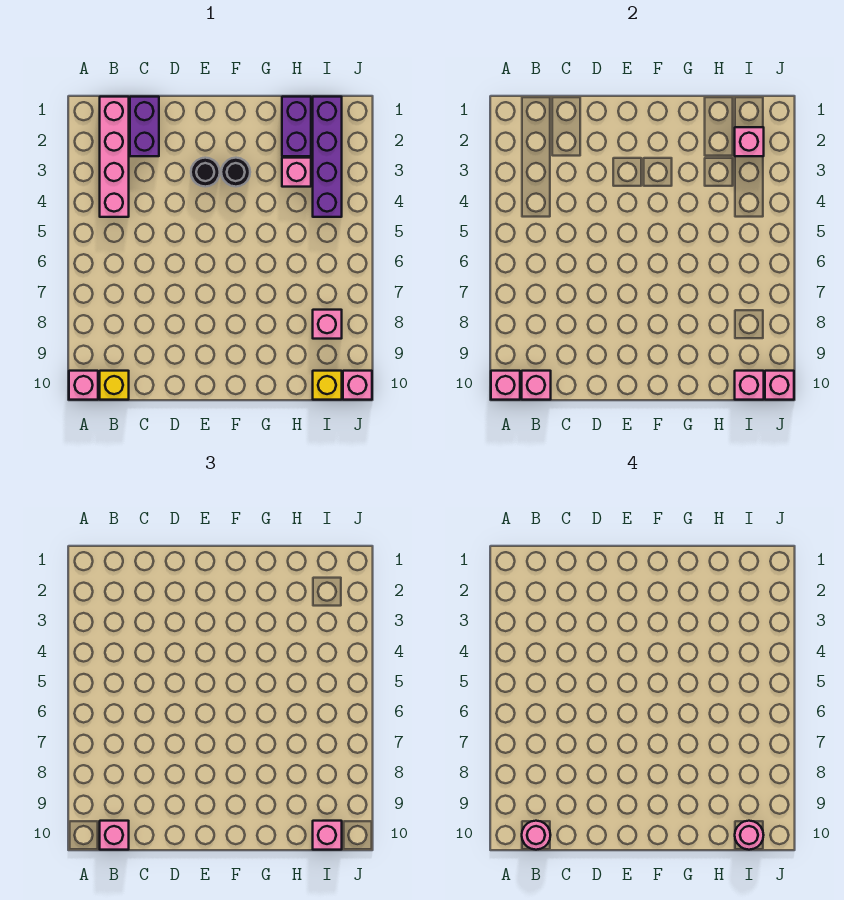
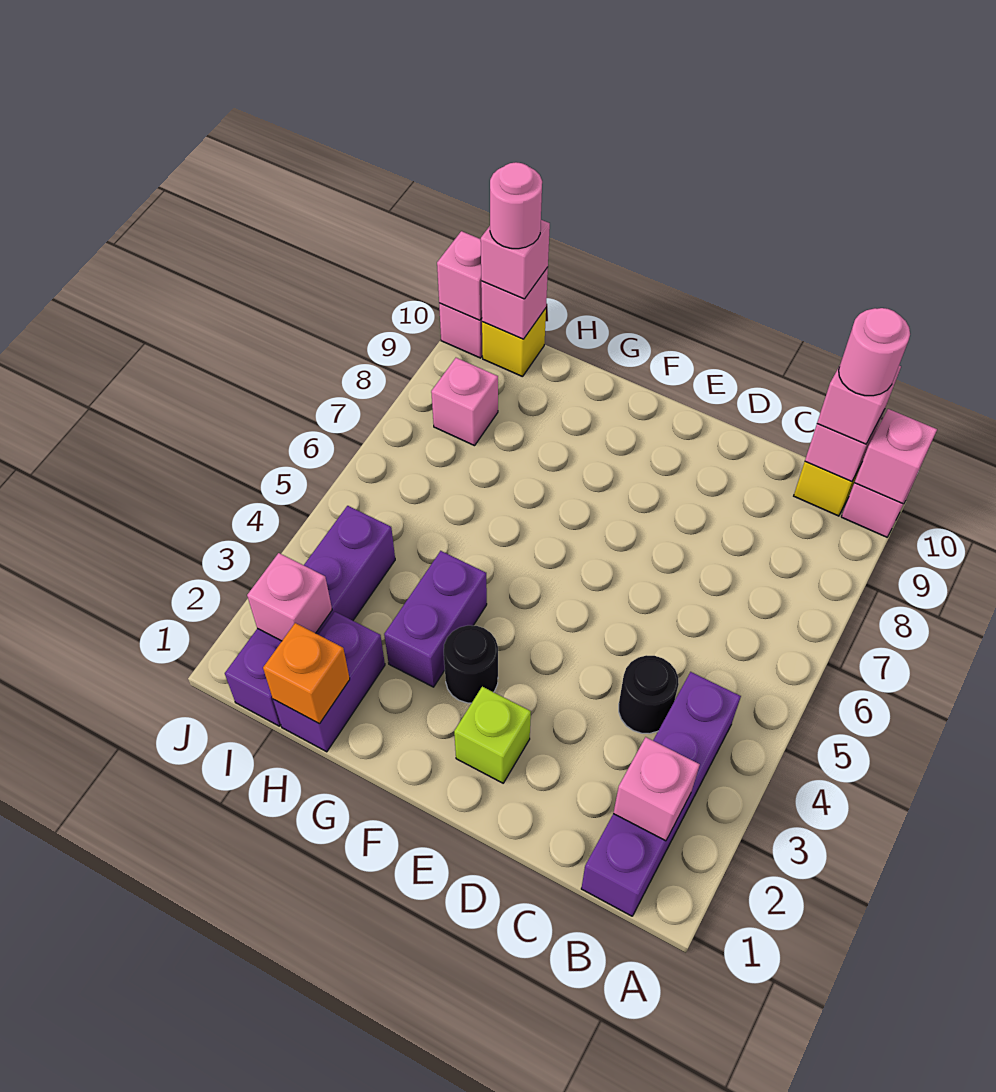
pink 1x4 brick [100,97,129,217] -> purple 1x4 brick [581,672,741,916]
purple 1x2 brick [130,97,159,156] -> purple 1x2 brick moved to [384,551,487,687]
none -> lime 1x1 brick [454,687,531,783]
black 1x1 round brick [191,158,220,187] -> black 1x1 round brick moved to [619,655,679,734]
none -> orange 1x1 brick [263,623,350,724]
pink 1x1 brick [282,158,311,187] -> pink 1x1 brick moved to [613,737,700,841]

